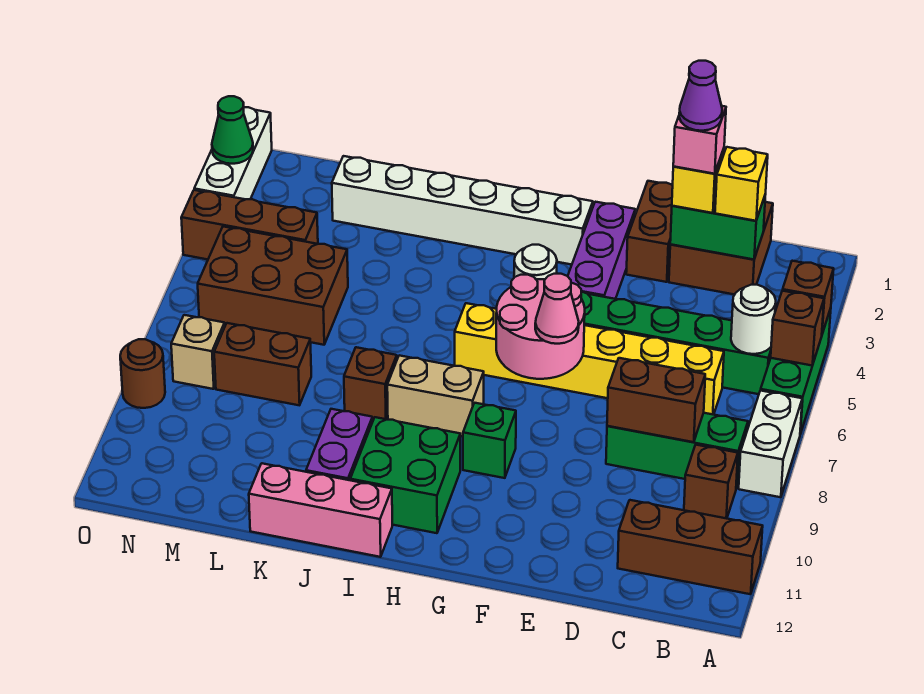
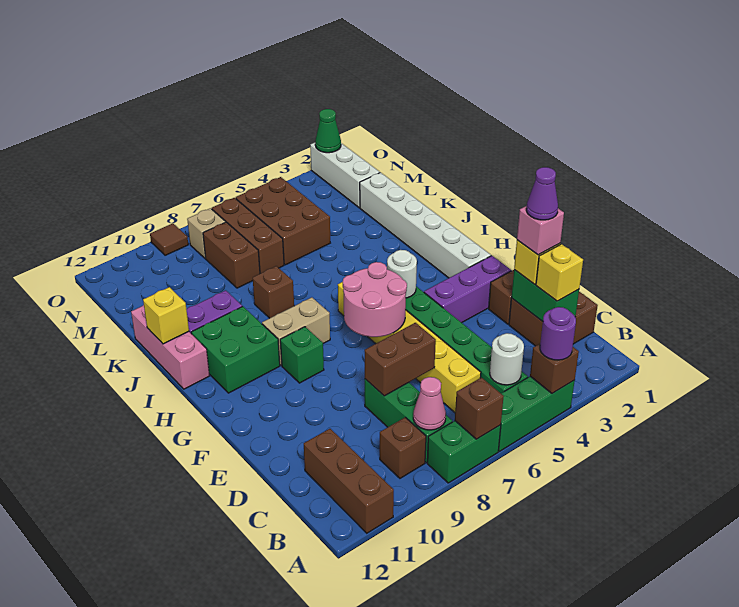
none -> purple 1x1 round brick [540,307,576,360]
brown 1x1 brick [771,290,824,366] -> brown 1x1 brick moved to [455,377,504,439]
white 1x2 brick [739,391,802,497] -> green 1x2 brick [427,421,501,483]
brown 1x2 brick [607,358,705,442] -> brown 1x2 brick turned to [365,323,436,396]
pink 1x1 cone [535,274,579,344] -> pink 1x1 cone moved to [413,377,446,430]
tan 1x2 brick [387,355,484,437] -> tan 1x2 brick turned to [262,297,330,366]
none -> yellow 1x1 brick [143,287,189,344]
brown 1x3 brick [181,190,318,259] -> brown 1x3 brick moved to [212,198,284,274]
white 1x3 brick [194,107,272,199] -> white 1x3 brick turned to [310,142,380,208]
brown 1x1 round brick [120,339,165,408] -> brown 1x1 tile [150,223,188,255]

